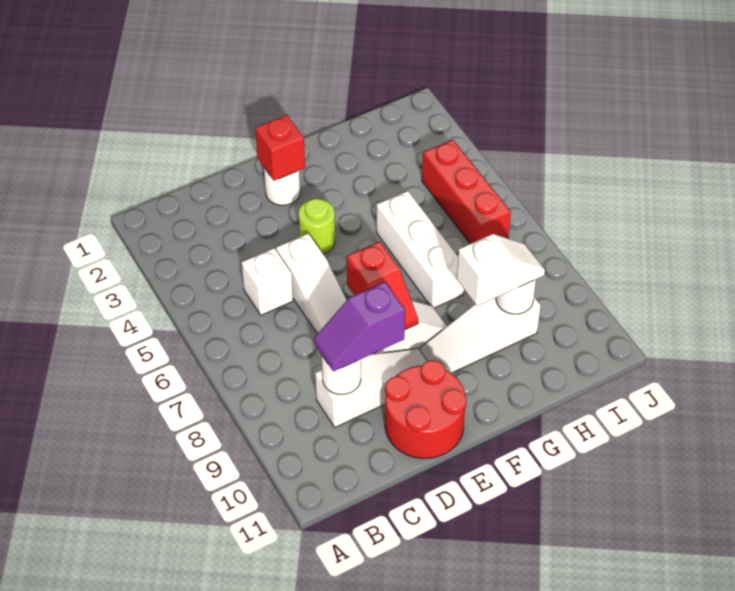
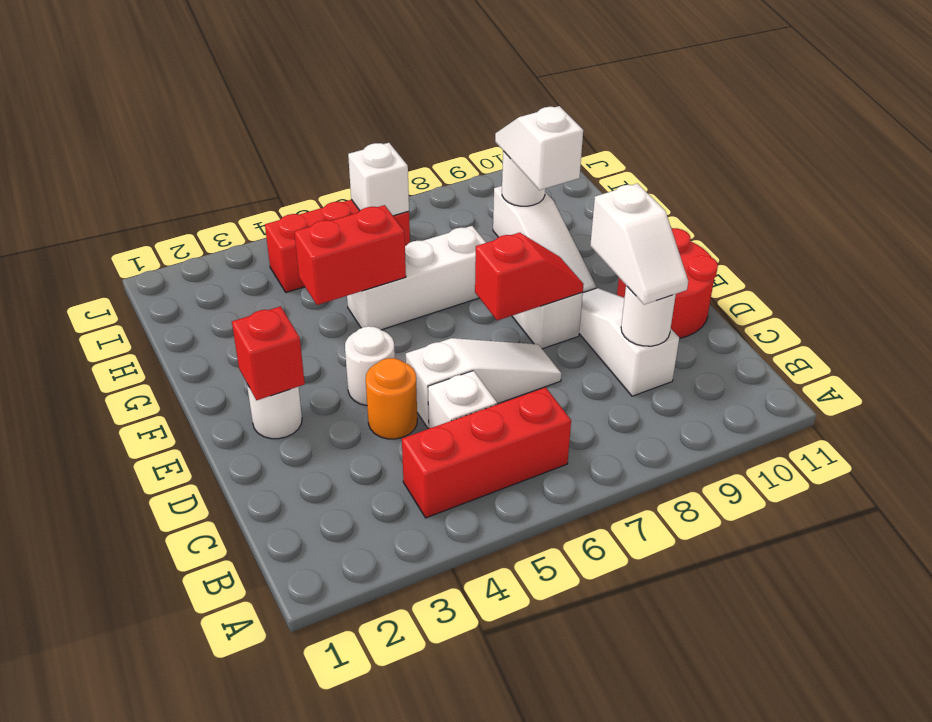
none -> red 1x3 brick [402,387,571,518]
purple 1x2 slope [314,282,405,372] -> white 1x2 slope [590,184,688,305]
none -> orange 1x1 round brick [366,358,417,439]
lime 1x1 round brick [299,199,335,254] -> white 1x1 round brick [345,326,395,406]
none -> red 1x2 brick [294,205,406,305]
none -> white 1x1 brick [348,143,409,216]

